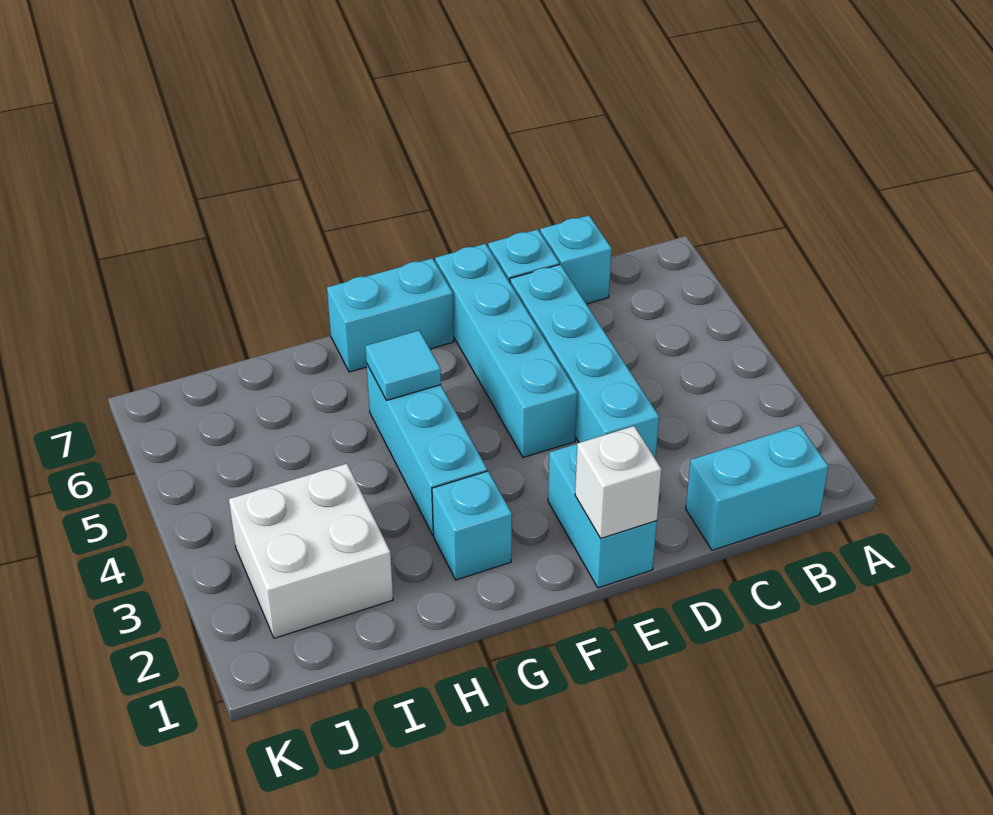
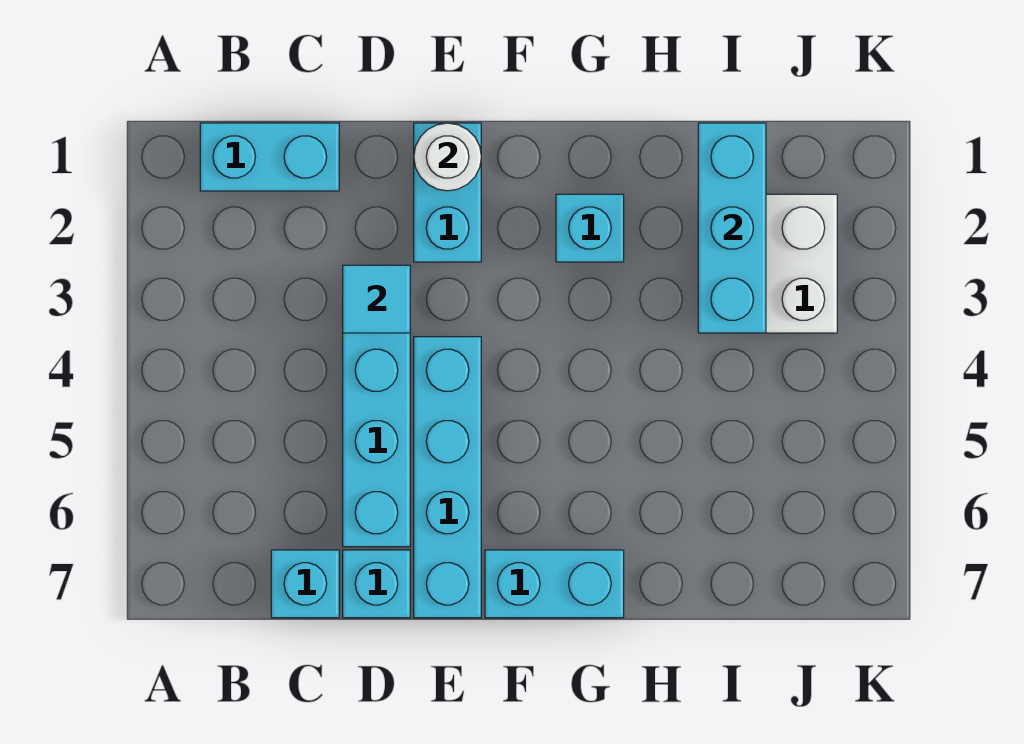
white 1x1 brick [575,426,661,538] -> white 1x1 round brick [414,123,481,191]
cyan 1x3 brick [367,365,487,535] -> cyan 1x3 brick moved to [698,123,766,333]
cyan 1x1 tile [365,331,441,400] -> cyan 1x1 tile moved to [343,265,410,333]

